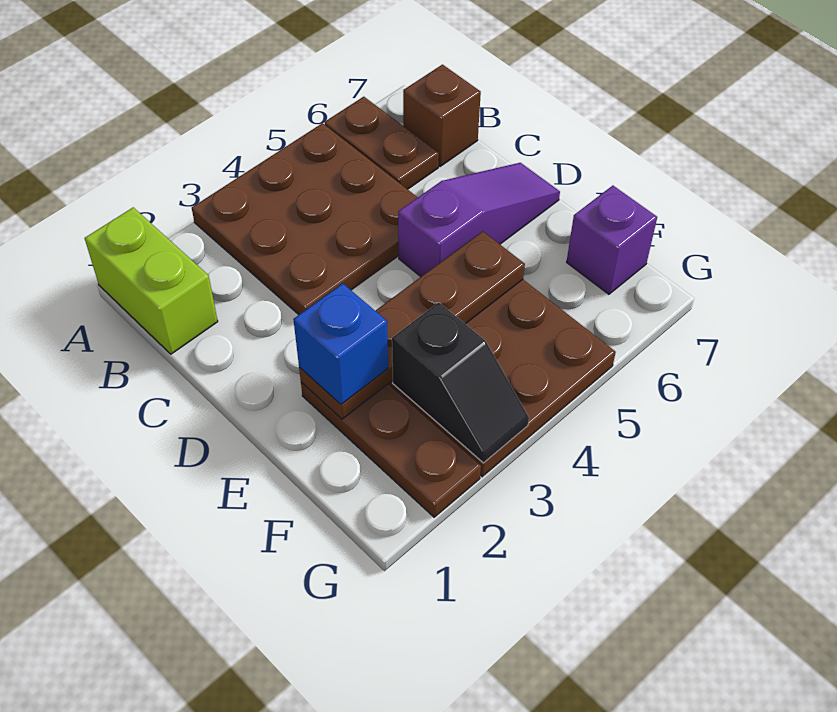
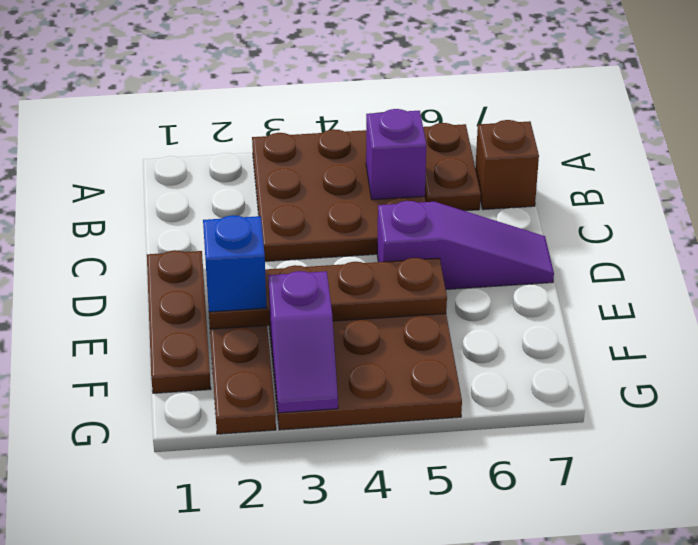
lime 1x2 brick [85,207,218,354] -> none
none -> brown 1x3 plate [147,250,211,393]
black 1x2 slope [392,303,529,463] -> purple 1x2 slope [268,271,338,413]
purple 1x1 brick [567,186,657,294] -> purple 1x1 brick moved to [366,109,426,200]

